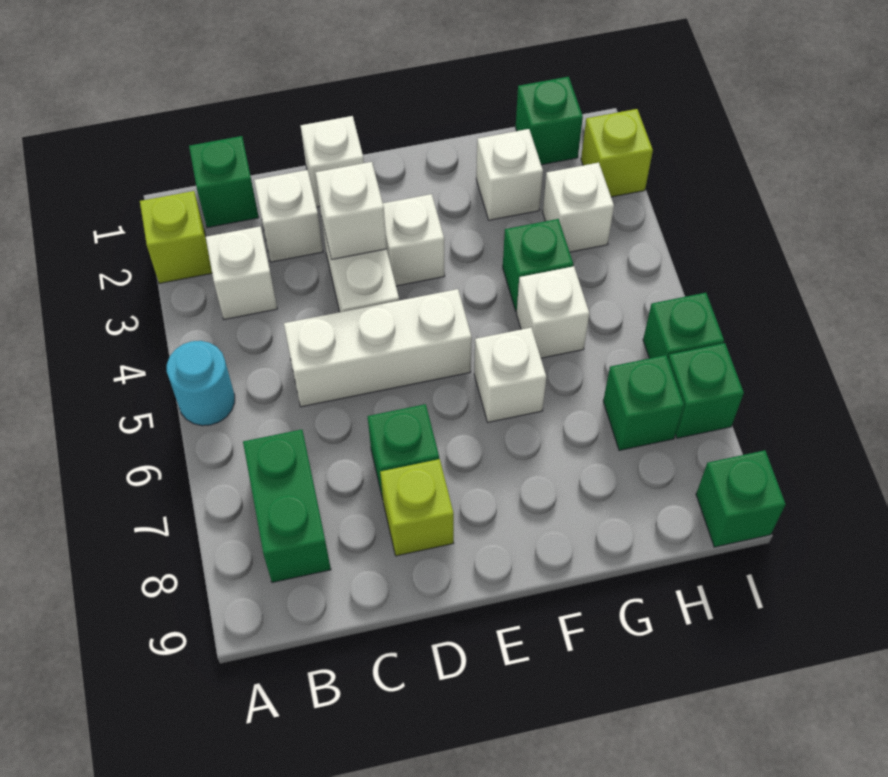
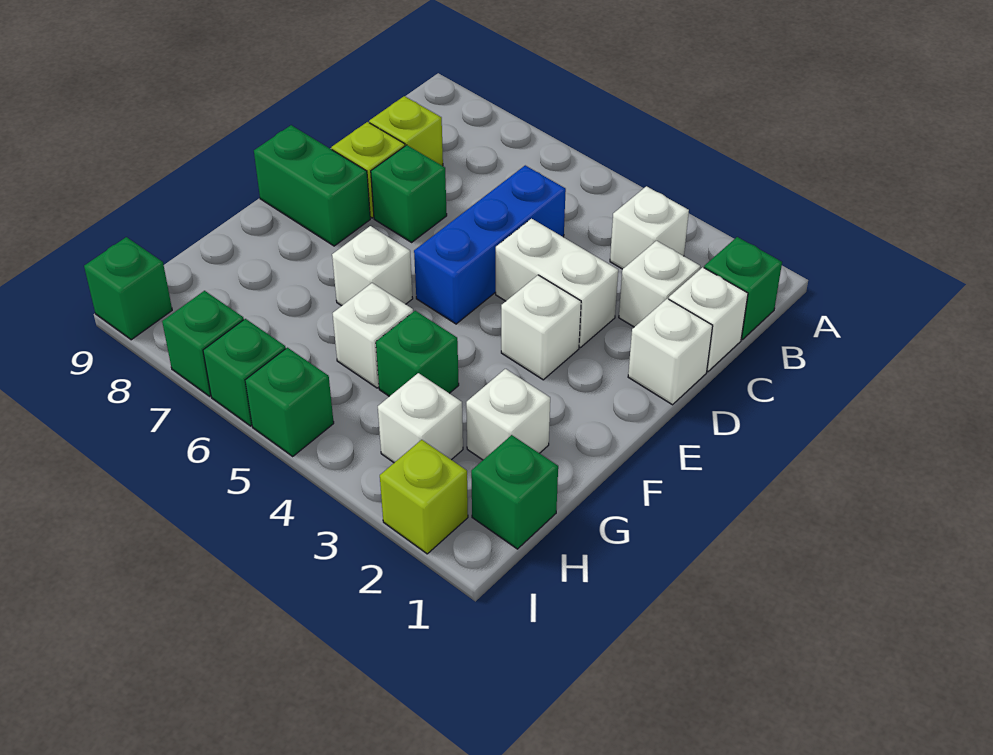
lime 1x1 brick [140,191,212,283] -> lime 1x1 brick moved to [369,96,443,166]
cyan 1x1 round brick [167,341,235,426] -> none
green 1x2 brick [243,429,331,582] -> green 1x2 brick moved to [254,125,370,246]
white 1x3 brick [284,289,472,407] -> blue 1x3 brick [414,165,566,324]
white 1x1 brick [315,162,387,260] -> white 1x1 brick moved to [669,267,748,371]
green 1x1 brick [603,355,684,450] -> green 1x1 brick moved to [245,348,334,456]

